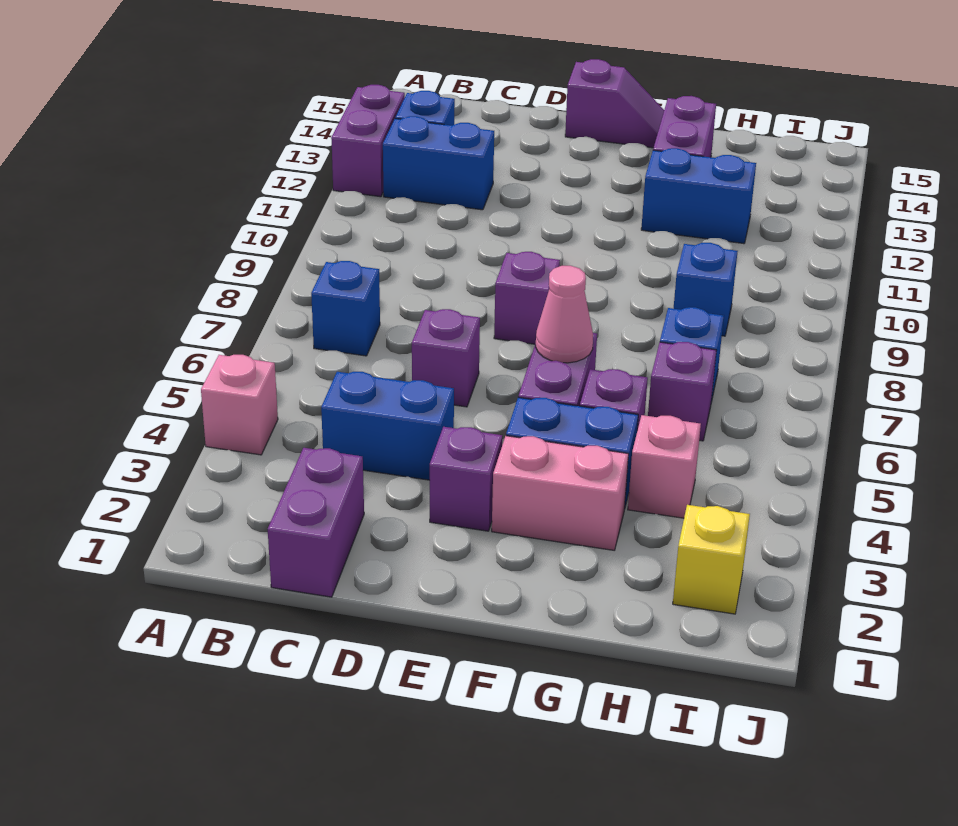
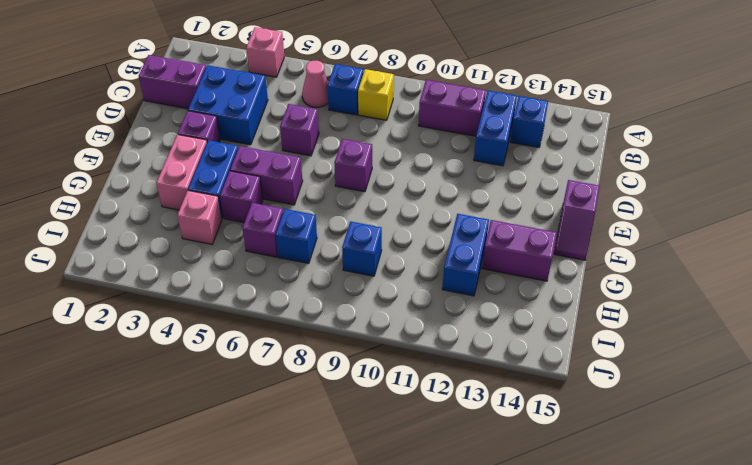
purple 1x2 brick [331,85,405,197] -> purple 1x2 brick moved to [418,80,486,136]
blue 1x2 brick [321,372,454,480] -> blue 2x2 brick [188,65,268,145]
pink 1x1 cone [536,266,593,363] -> pink 1x1 cone moved to [302,61,328,107]
yellow 1x1 brick [673,505,750,614] -> yellow 1x1 brick moved to [358,69,394,120]

